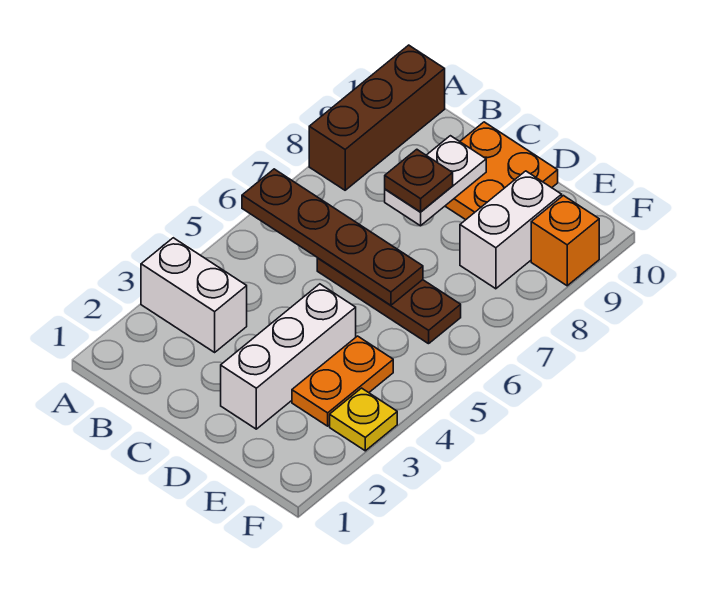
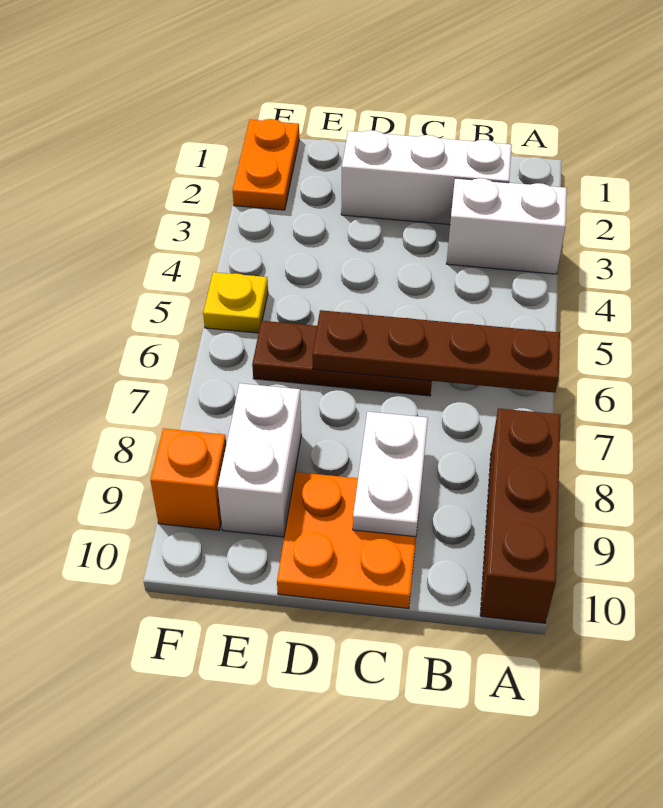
brown 1x1 plate [385,149,453,212] -> none
white 1x3 brick [221,284,356,429] -> white 1x3 brick turned to [341,130,512,225]
orange 1x2 plate [292,336,393,426] -> orange 1x2 plate moved to [233,119,299,210]
yellow 1x1 plate [330,388,397,451] -> yellow 1x1 plate moved to [203,272,268,333]

